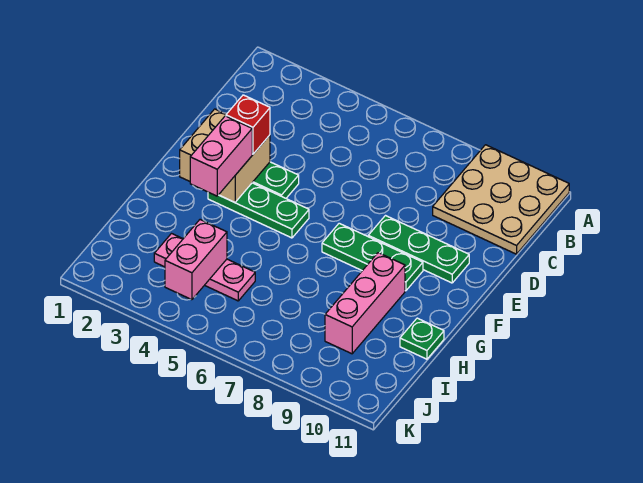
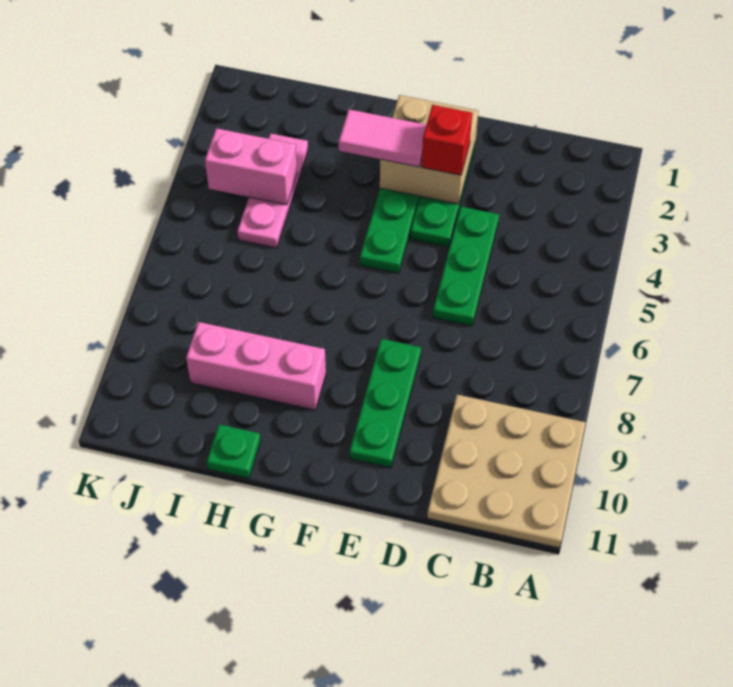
pink 1x2 brick [190,116,252,196] -> pink 1x2 tile [339,109,426,167]
green 1x3 plate [322,223,423,291] -> green 1x3 plate moved to [433,207,499,326]

